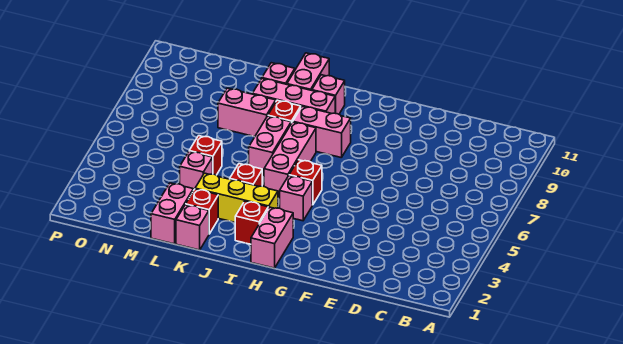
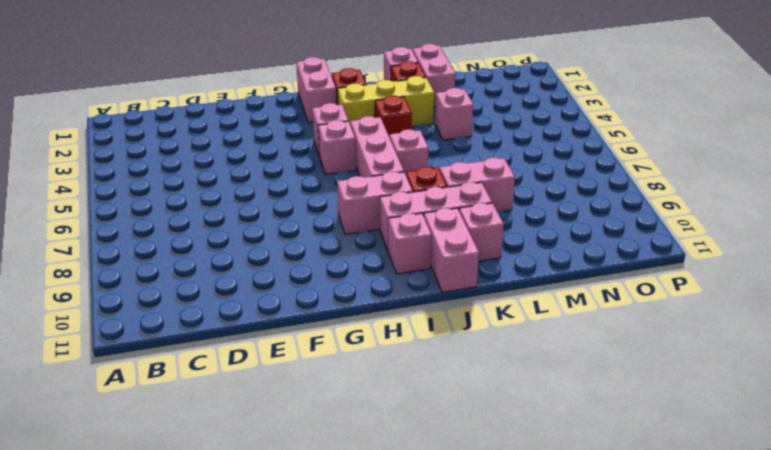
red 1x1 brick [289,160,322,205] -> pink 1x1 brick [318,120,356,174]
pink 1x2 brick [249,116,291,175] -> pink 1x1 brick [390,130,429,175]
red 1x1 brick [190,136,222,175] -> none

